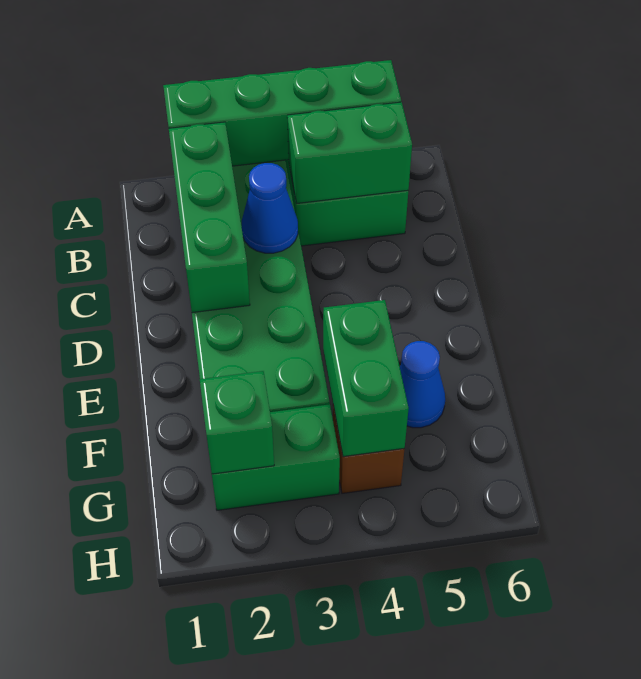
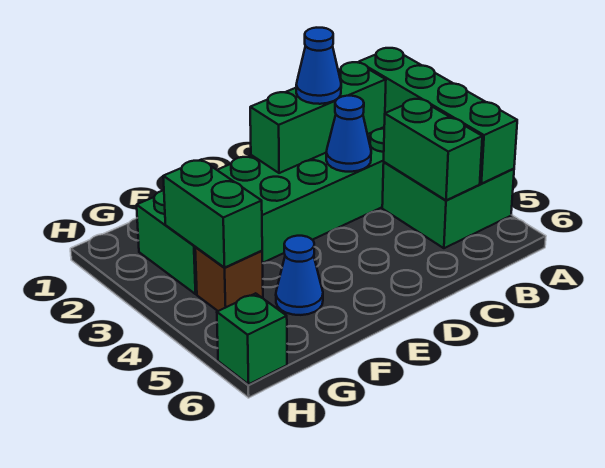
none -> blue 1x1 cone [296,28,341,104]
green 1x2 brick [323,300,409,457] -> green 1x2 brick turned to [163,160,262,268]
green 1x1 brick [200,371,274,474] -> green 1x1 brick moved to [217,293,287,384]

